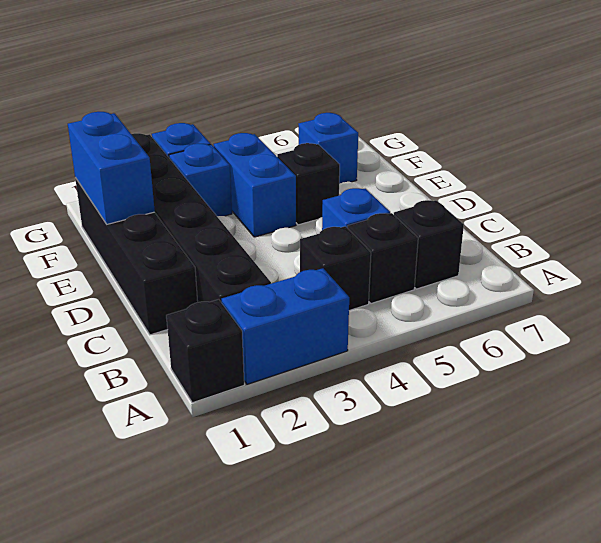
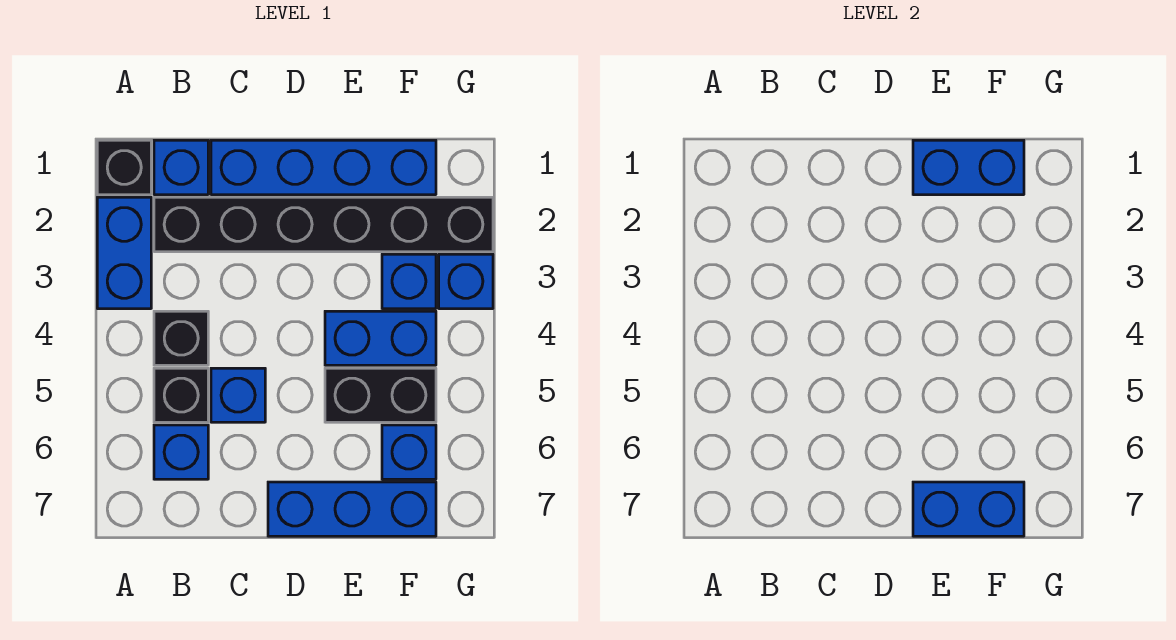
none -> blue 1x1 brick [154,140,208,195]
black 1x1 brick [394,200,464,289] -> blue 1x1 brick [154,425,208,479]
black 1x4 brick [75,178,198,335] -> blue 1x4 brick [211,140,436,195]
none -> blue 1x3 brick [268,482,436,536]
black 1x1 brick [277,143,340,225] -> black 1x2 brick [325,368,436,422]
none -> blue 1x2 brick [913,482,1024,536]

